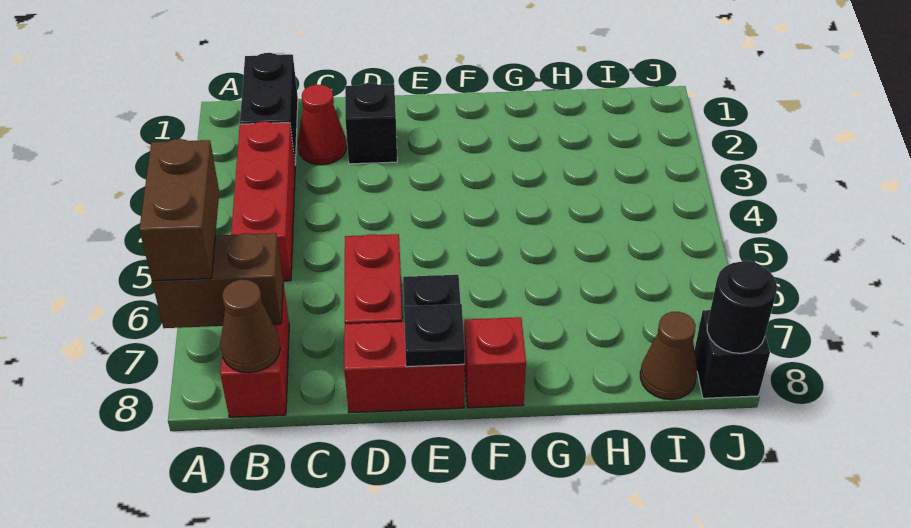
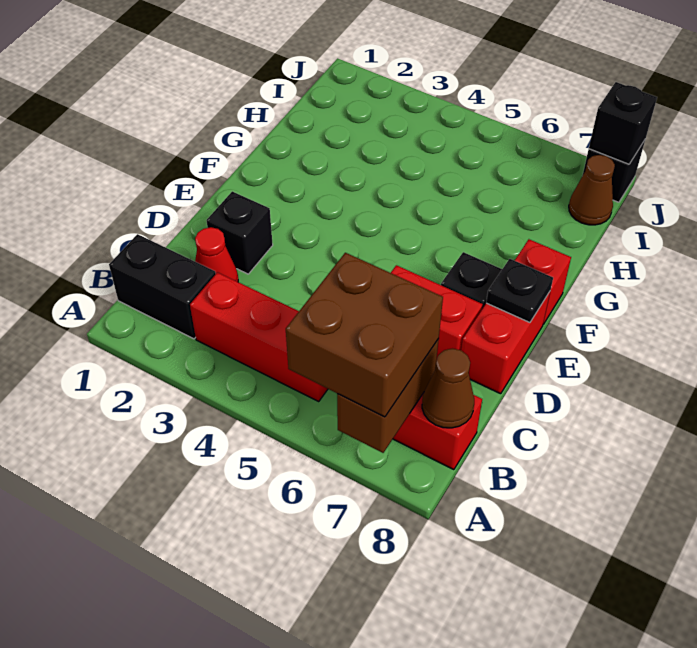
brown 1x2 brick [139,139,219,281] -> brown 2x2 brick [286,253,443,417]
black 1x1 round brick [707,261,777,353] -> black 1x1 brick [589,82,657,164]

